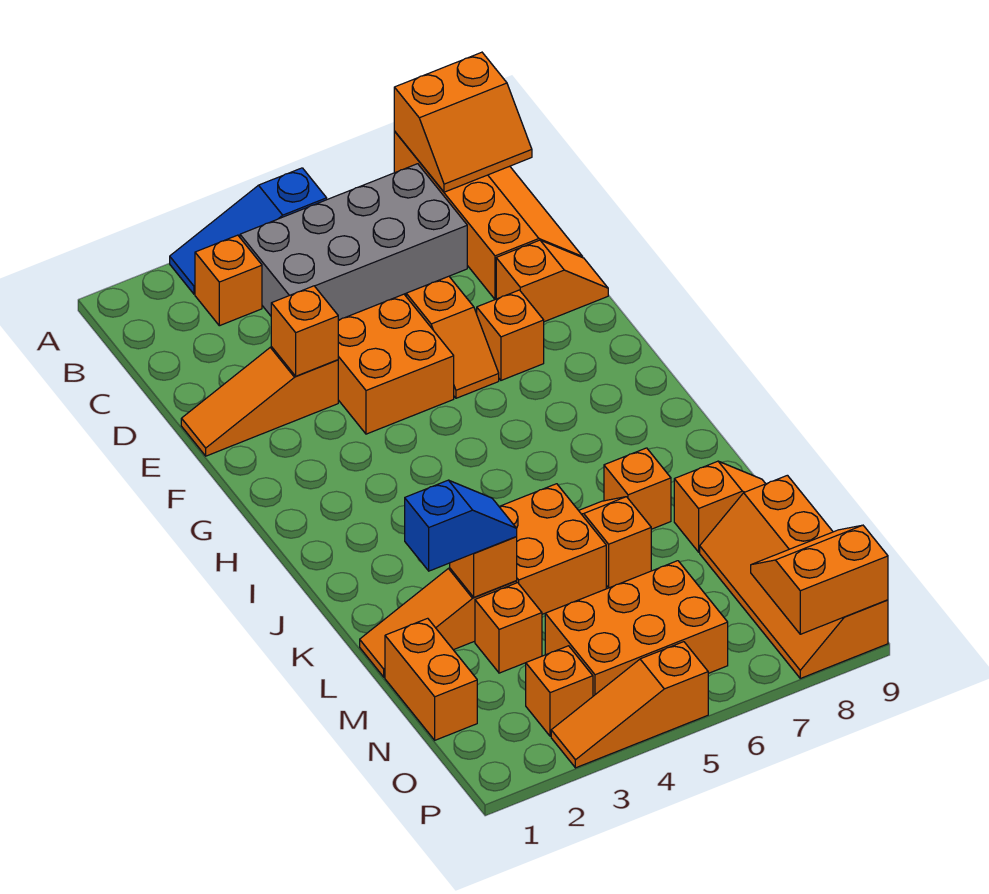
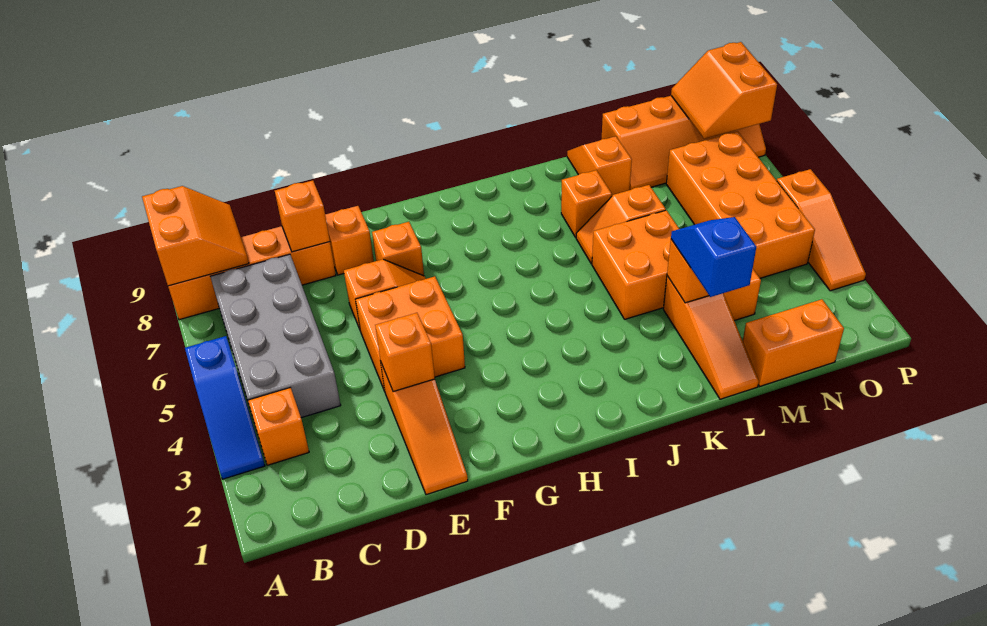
orange 2x3 brick [545,561,728,696] -> orange 2x4 brick [666,132,815,278]
orange 1x1 brick [526,646,593,736] -> orange 1x1 brick moved to [275,181,330,252]

